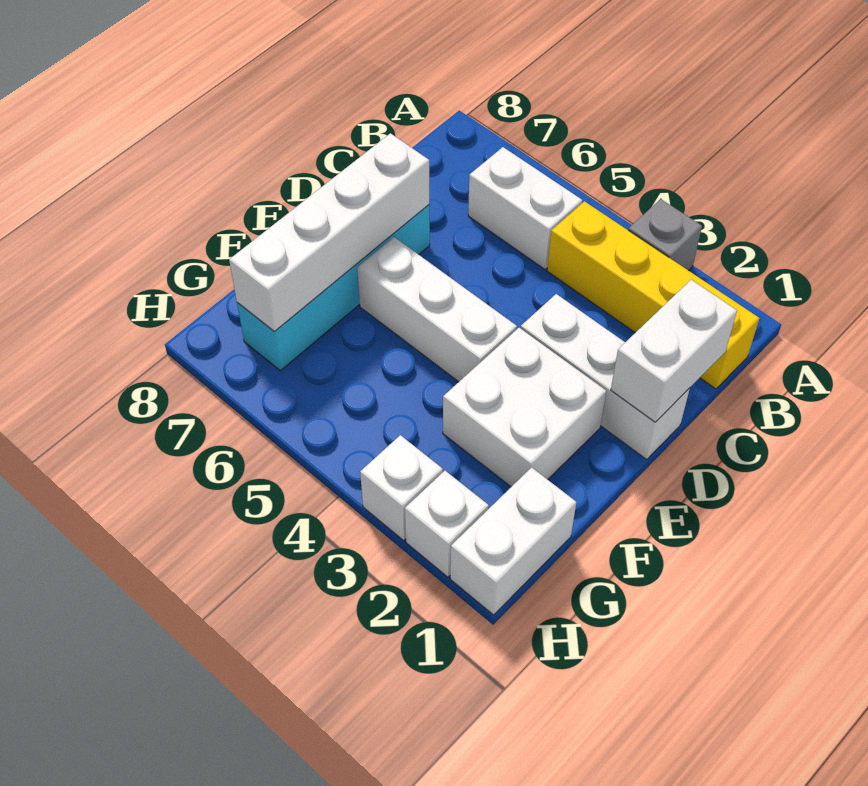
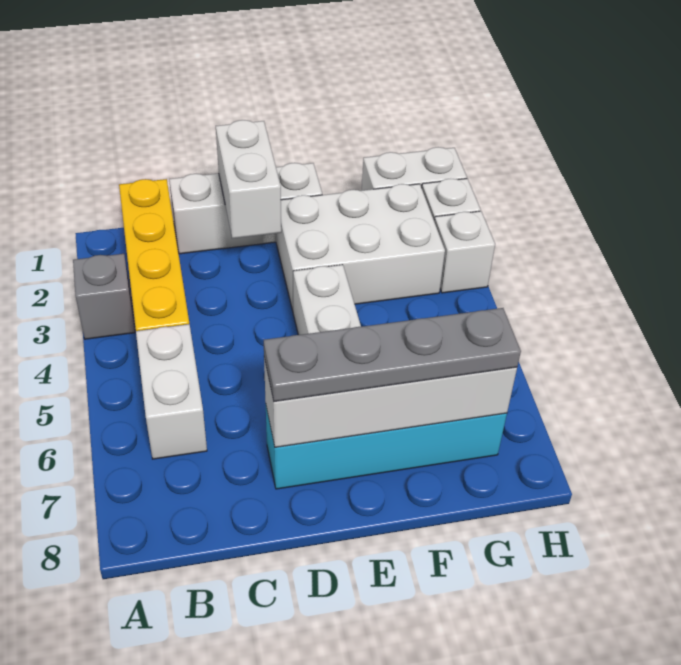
white 1x2 brick [611,280,737,422] -> white 1x2 brick turned to [216,120,281,239]
white 1x3 brick [521,294,690,459] -> white 1x3 brick turned to [169,163,322,254]
none -> grey 1x4 plate [264,308,521,401]
white 2x2 brick [443,328,606,487] -> white 2x3 brick [276,184,445,311]

